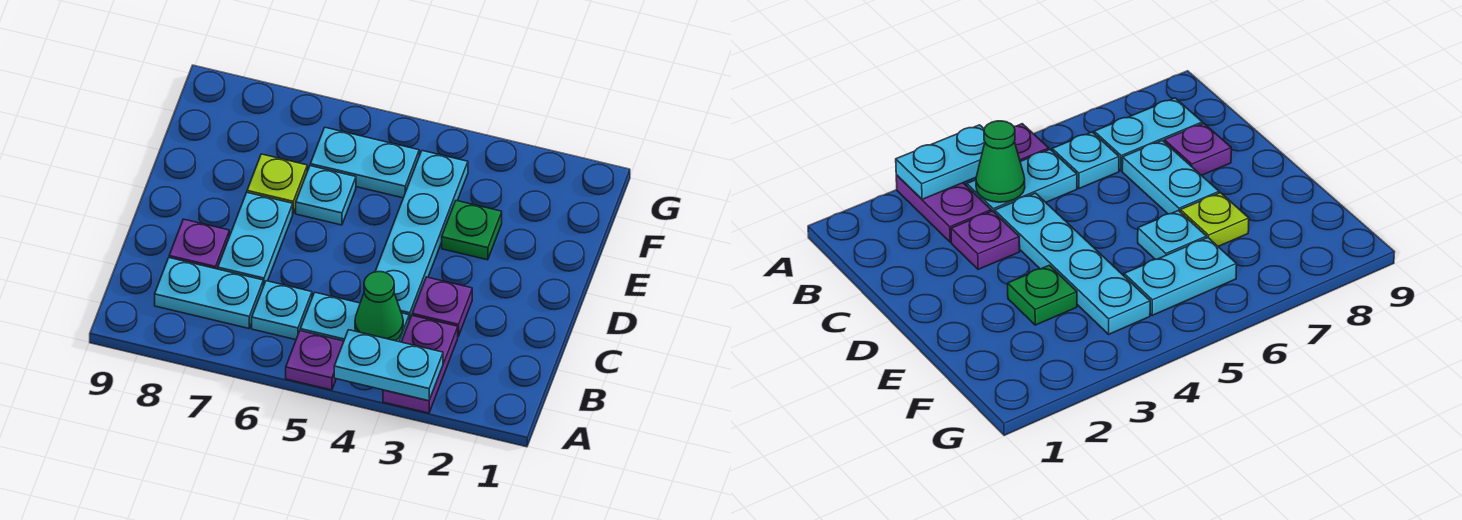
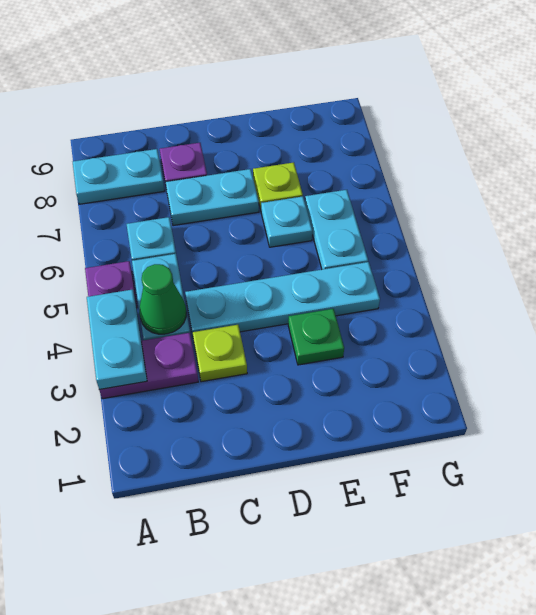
cyan 1x2 plate [155,258,263,328] -> cyan 1x2 plate turned to [73,149,165,204]
purple 1x1 plate [412,277,472,336] -> lime 1x1 plate [193,325,247,382]

